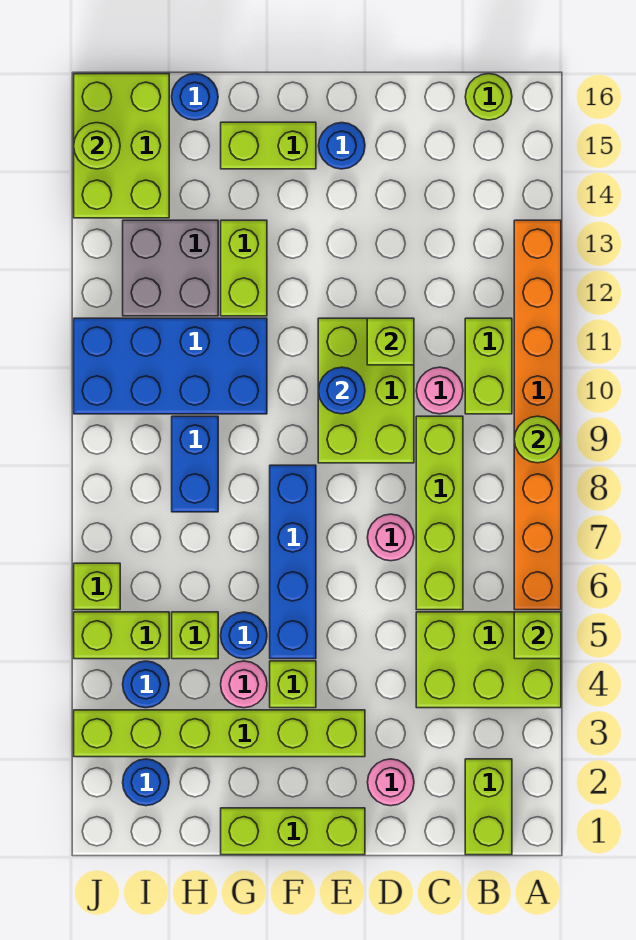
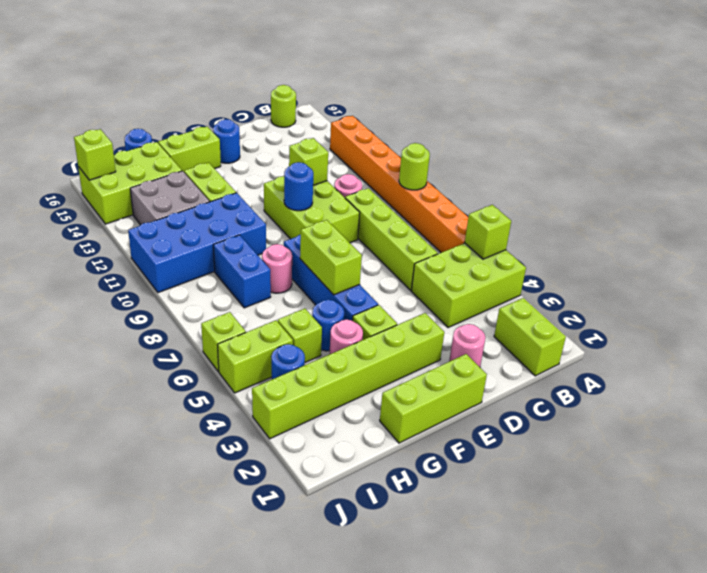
lime 1x2 brick [465,318,512,414] -> lime 1x2 brick moved to [300,220,362,295]
pink 1x1 round brick [367,514,414,561] -> pink 1x1 round brick moved to [262,244,292,293]
blue 1x1 round brick [123,759,169,806] -> none
lime 2x3 brick [74,74,169,218] -> lime 2x3 brick turned to [78,142,182,224]
lime 1x1 round brick [74,123,120,169] -> lime 1x1 brick [74,129,116,180]

